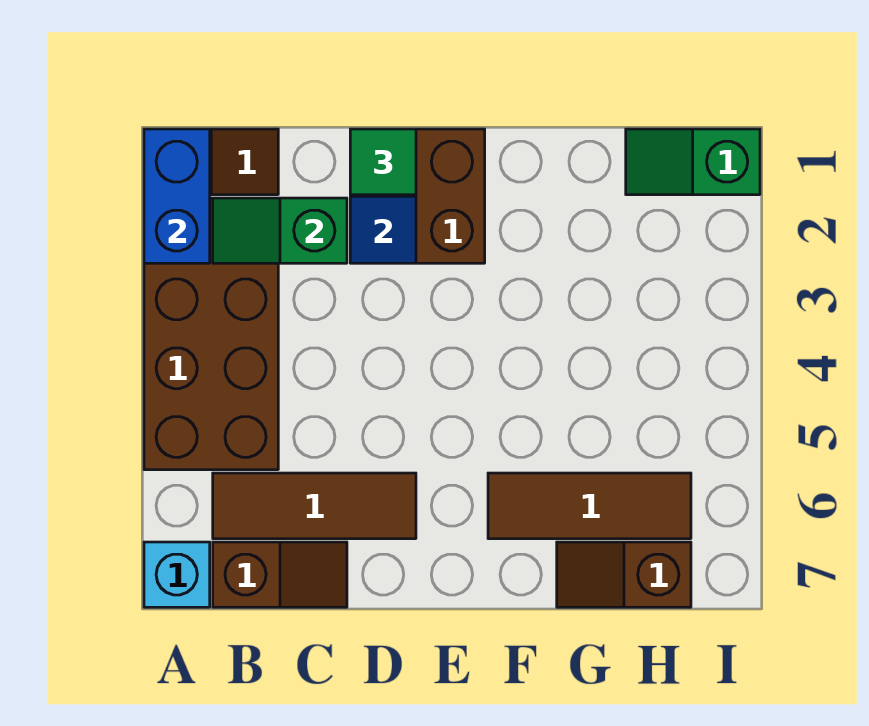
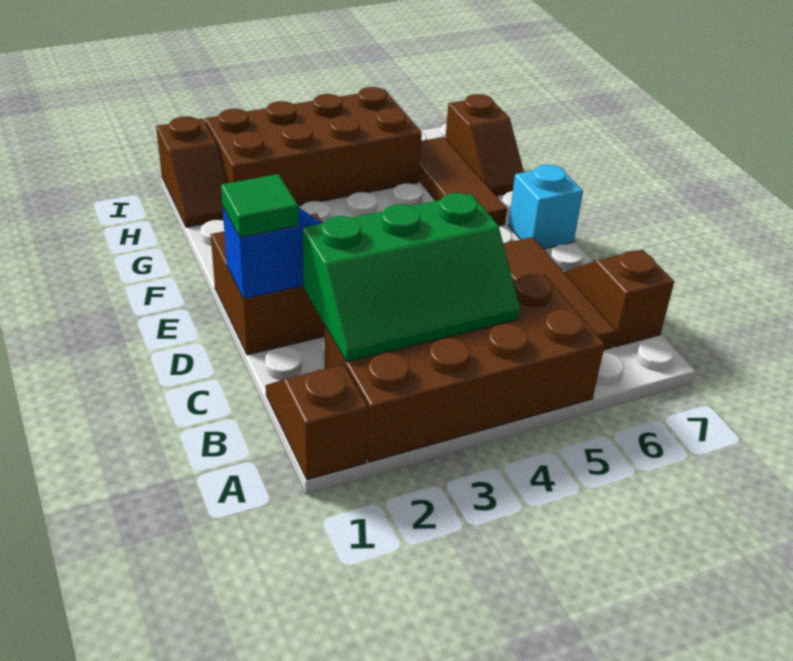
blue 1x2 brick [144,129,210,263] -> none
cyan 1x1 brick [144,542,210,607] -> cyan 1x1 brick moved to [508,164,583,249]
green 1x2 slope [213,198,347,263] -> green 2x3 slope [302,193,520,362]
green 1x2 slope [626,129,760,195] -> brown 1x2 slope [156,116,227,227]
none -> brown 2x4 brick [205,87,422,206]

